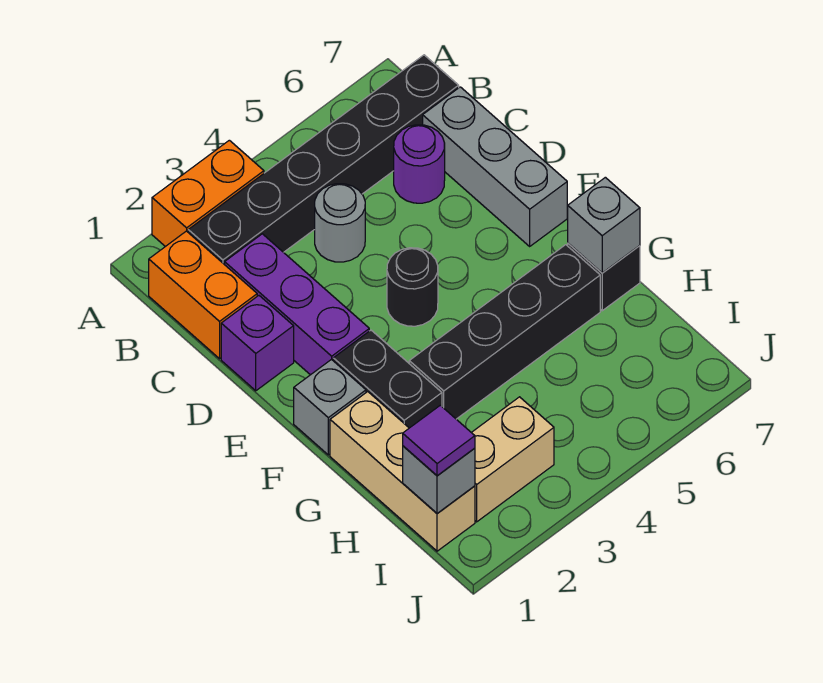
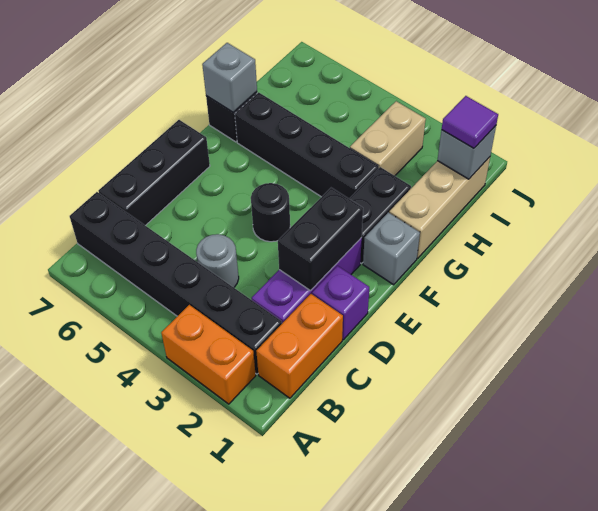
purple 1x1 round brick [394,125,445,203] -> none
grey 1x3 brick [423,87,567,246] -> black 1x3 brick [98,120,210,226]
none -> black 1x2 brick [278,188,363,291]
tan 1x2 brick [471,397,554,522] -> tan 1x2 brick turned to [350,101,426,176]

